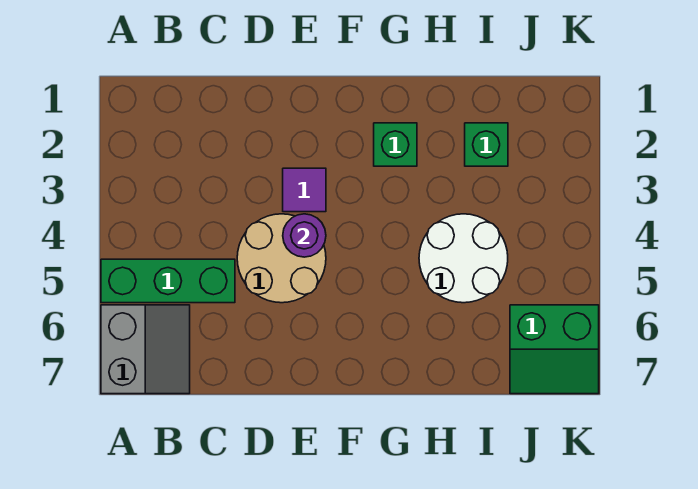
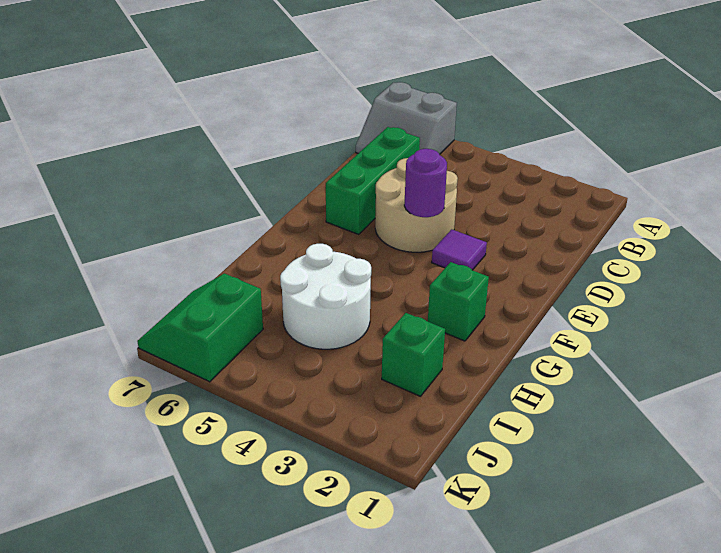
green 1x3 brick [101,259,235,303] -> green 1x3 brick moved to [326,127,420,234]

